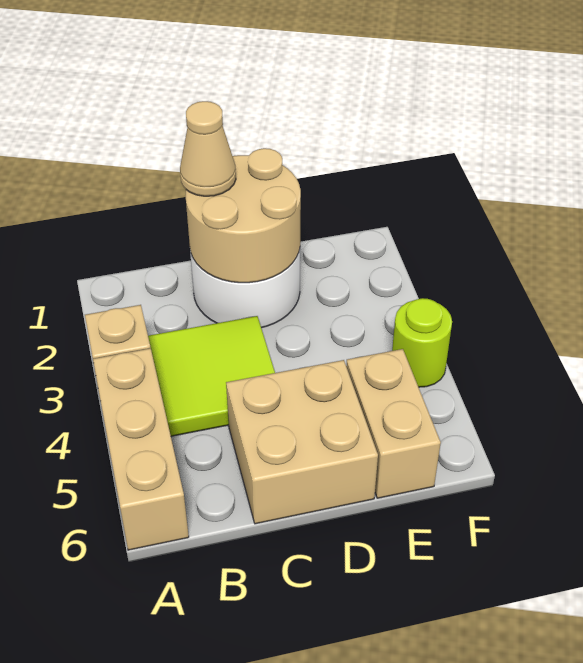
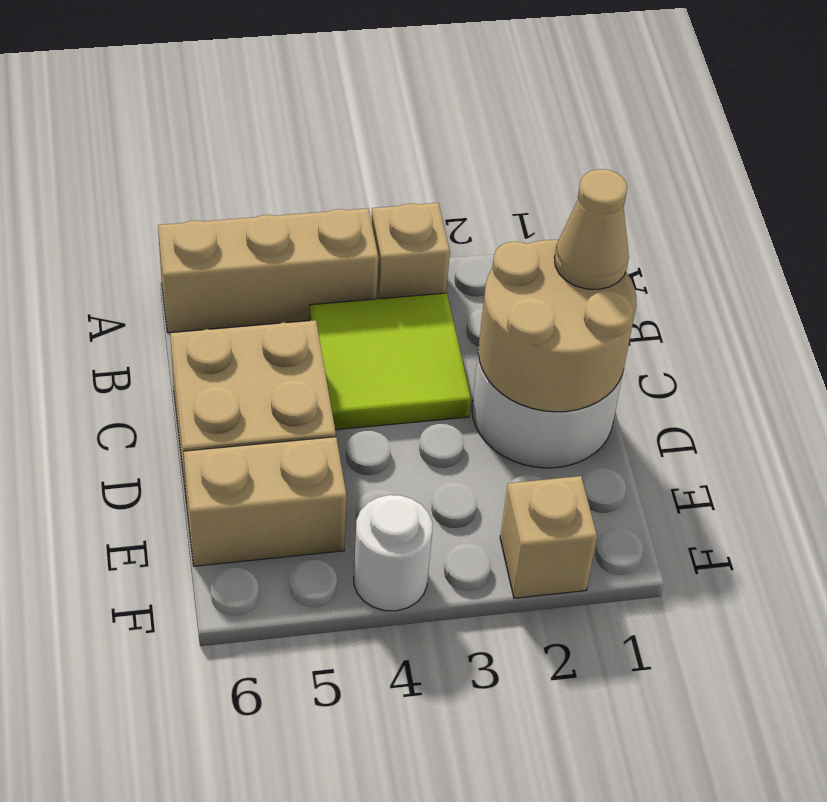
none -> tan 1x1 brick [500,476,597,598]
lime 1x1 round brick [392,298,452,387] -> white 1x1 round brick [354,495,432,611]

